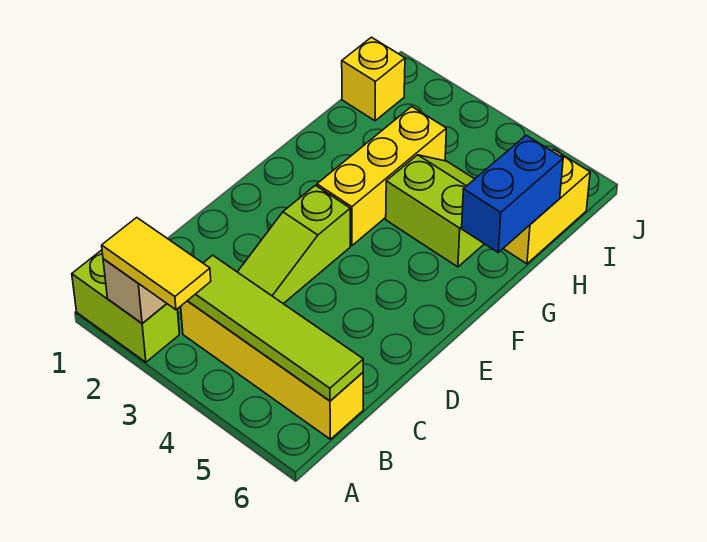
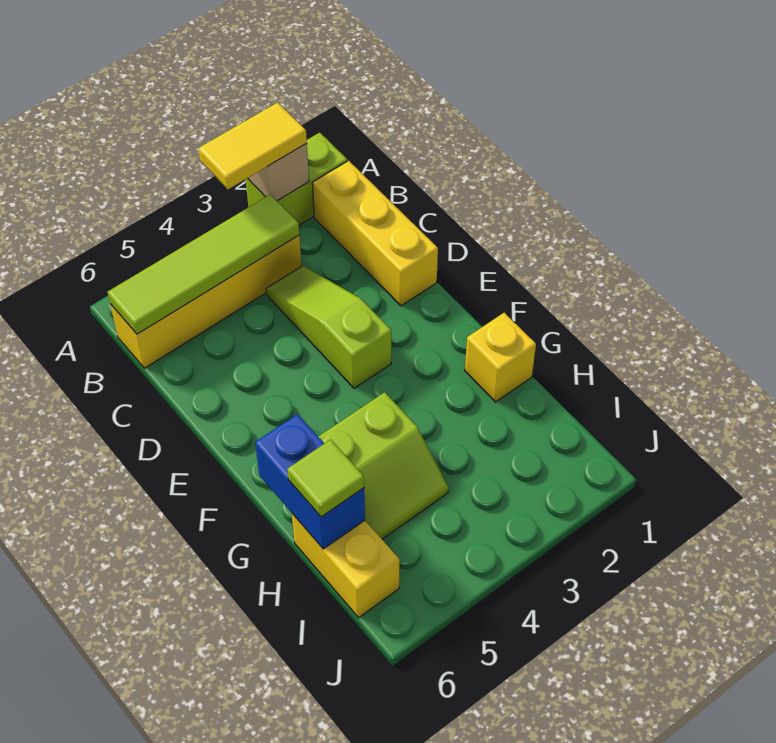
yellow 1x3 brick [317,107,446,246] -> yellow 1x3 brick moved to [312,161,438,306]
none -> lime 1x1 tile [287,440,364,517]
yellow 1x1 brick [342,37,405,121] -> yellow 1x1 brick moved to [465,313,536,402]

